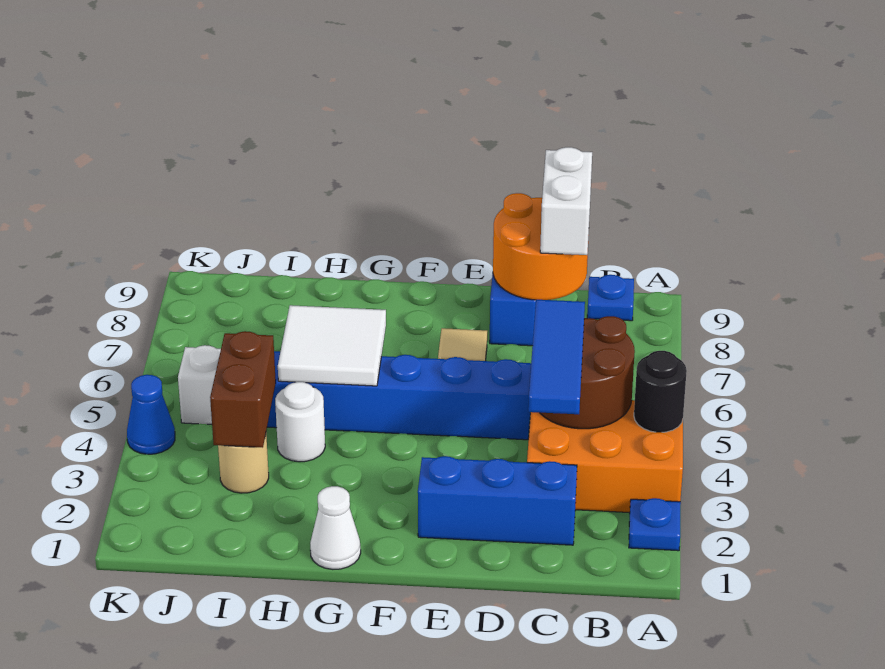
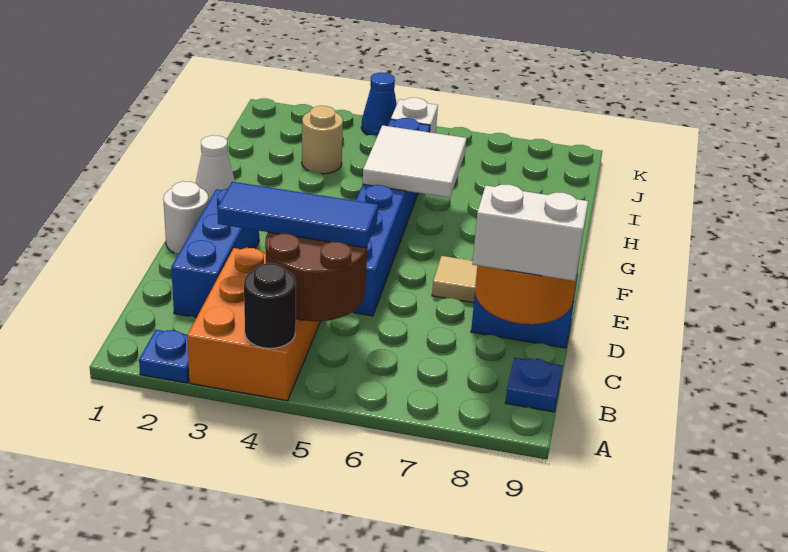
white 1x1 round brick [275,382,325,462] -> white 1x1 round brick moved to [163,181,209,254]
brown 1x2 brick [210,331,276,448] -> none

